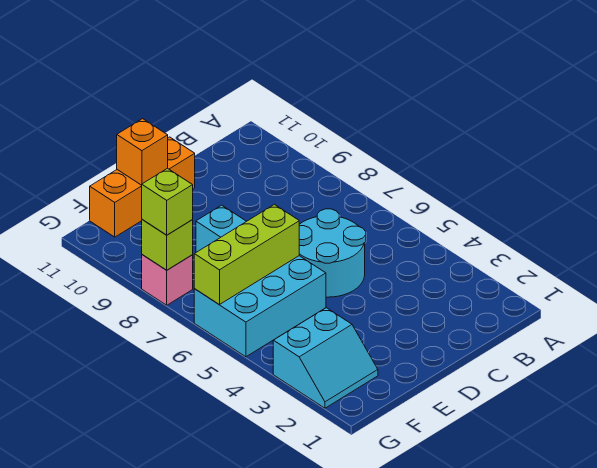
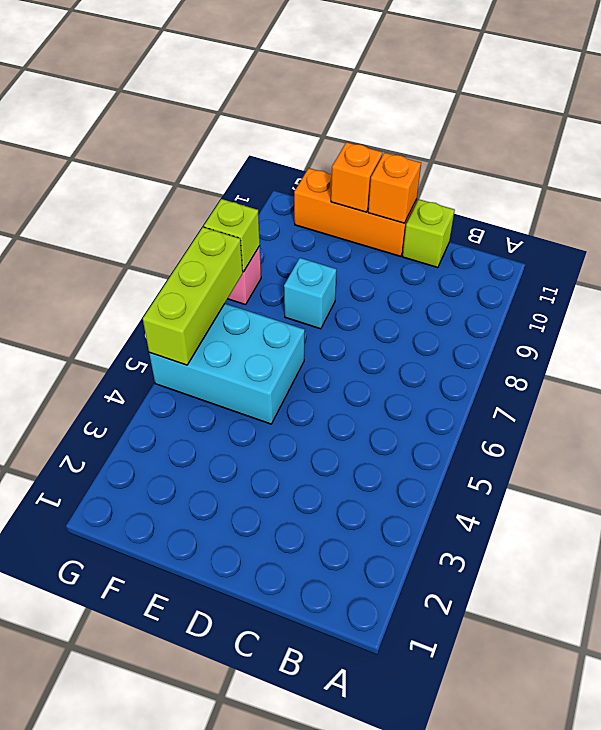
cyan 2x2 round brick [299,209,366,297] -> none
none -> orange 1x1 brick [368,153,421,223]
lime 1x3 brick [194,204,299,304] -> lime 1x3 brick turned to [143,227,243,365]
cyan 2x2 slope [273,308,378,408] -> none
lime 1x1 brick [142,168,193,235] -> lime 1x1 brick moved to [402,199,455,268]

